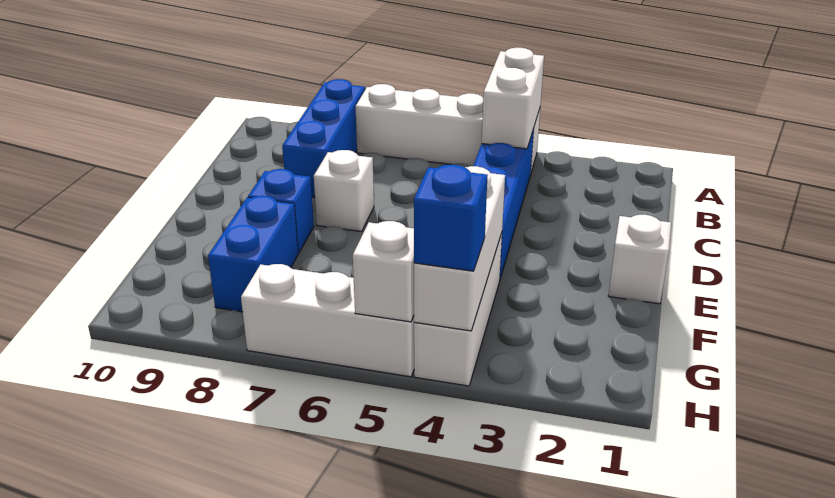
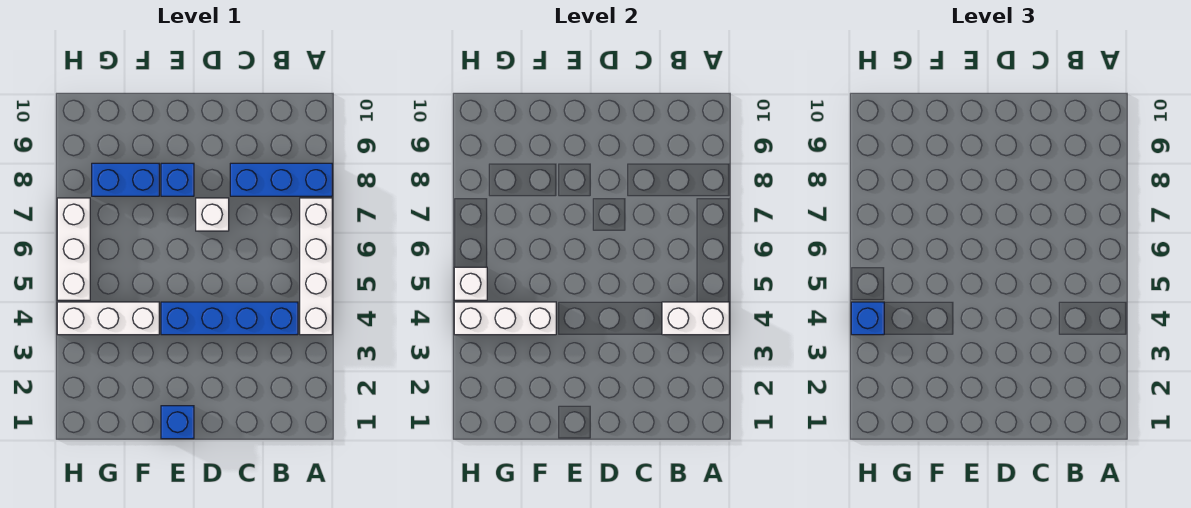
white 1x1 brick [608,215,671,304] -> blue 1x1 brick [161,406,194,439]

